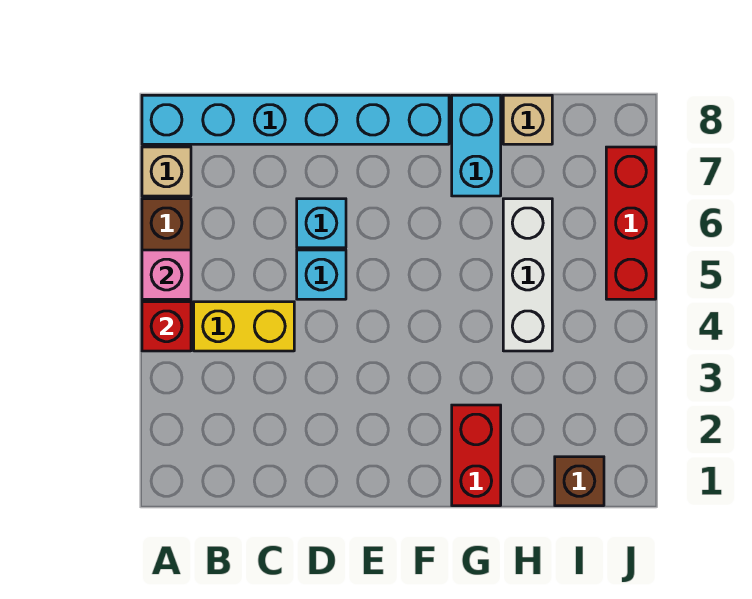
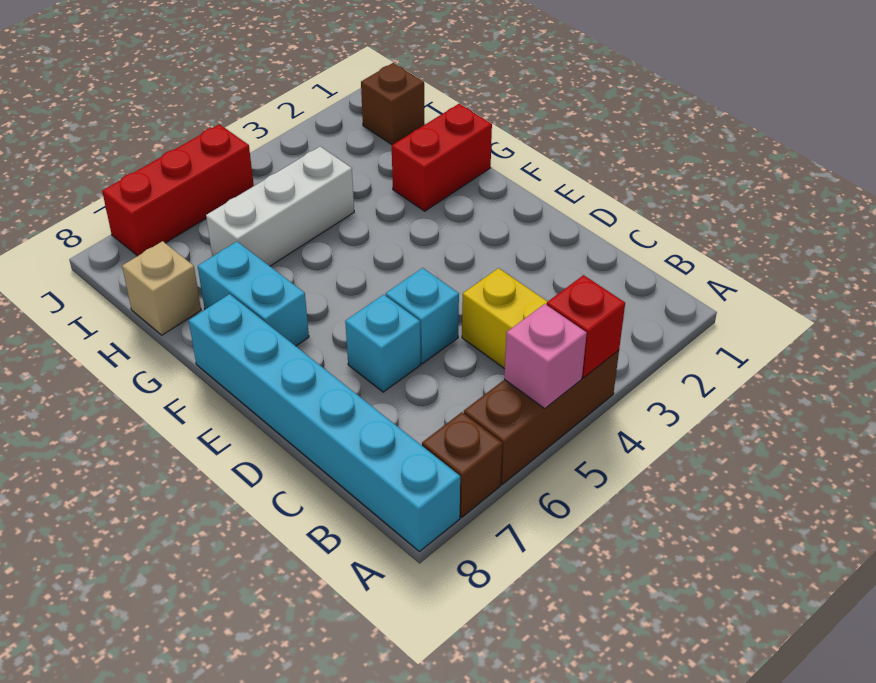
tan 1x1 brick [142,147,191,196] -> brown 1x1 brick [422,412,502,517]
cyan 1x2 brick [452,95,501,196] -> cyan 1x2 brick turned to [198,242,309,346]

